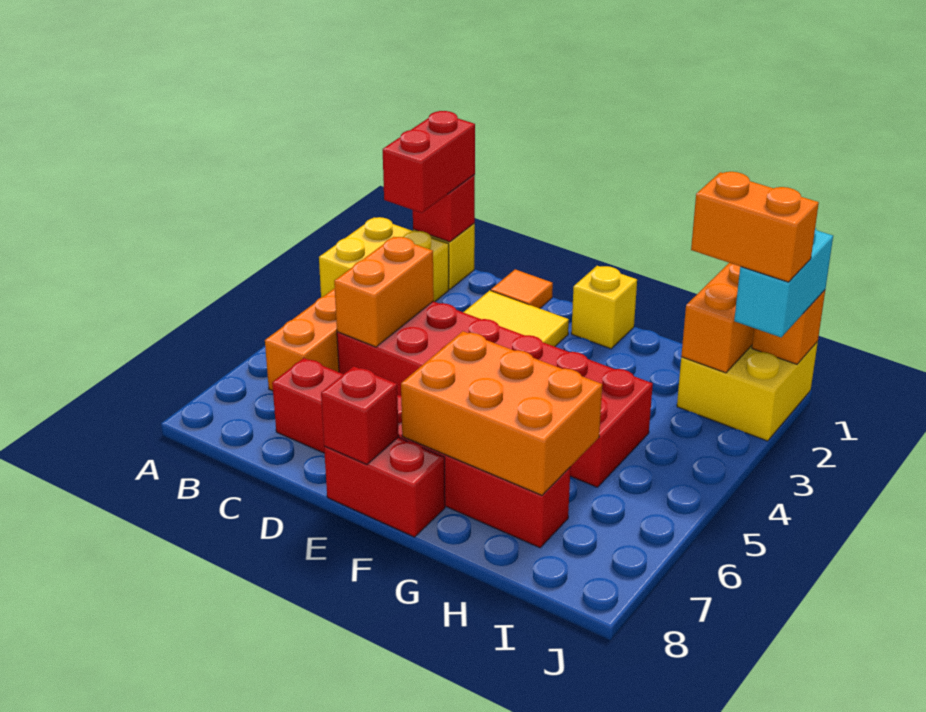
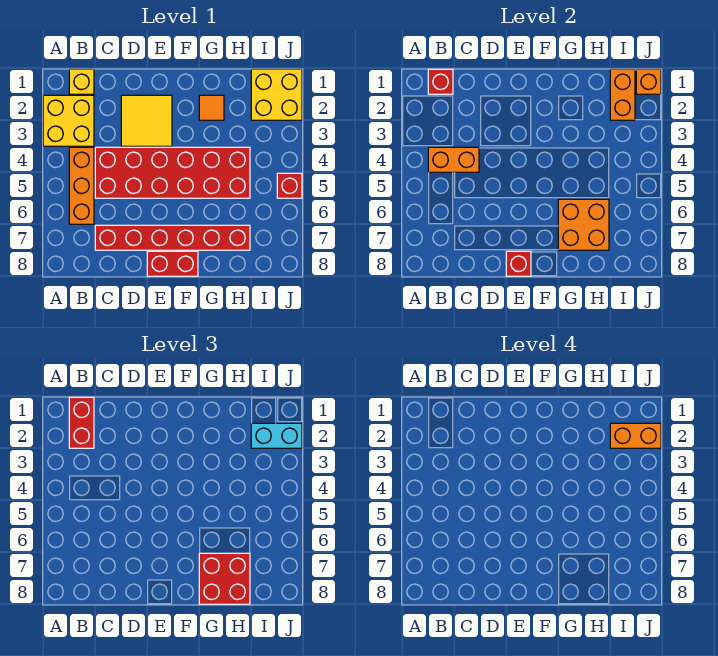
orange 1x2 brick [334,237,434,347] -> orange 1x2 brick turned to [428,147,479,172]
orange 1x1 tile [491,269,553,308] -> orange 1x1 tile moved to [199,95,224,120]
yellow 1x1 brick [571,266,637,349] -> none
orange 2x3 brick [401,331,602,495] -> orange 2x2 brick [558,199,609,250]
none -> red 2x2 brick [199,553,250,604]
cyan 1x2 brick [734,228,833,337] -> cyan 1x2 brick turned to [251,423,302,448]
none -> red 1x1 brick [277,173,302,198]

